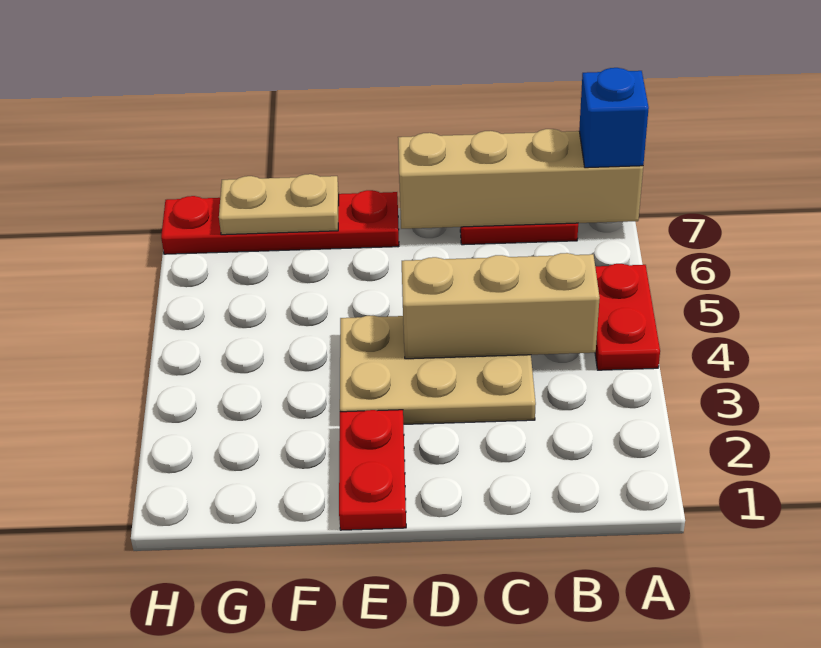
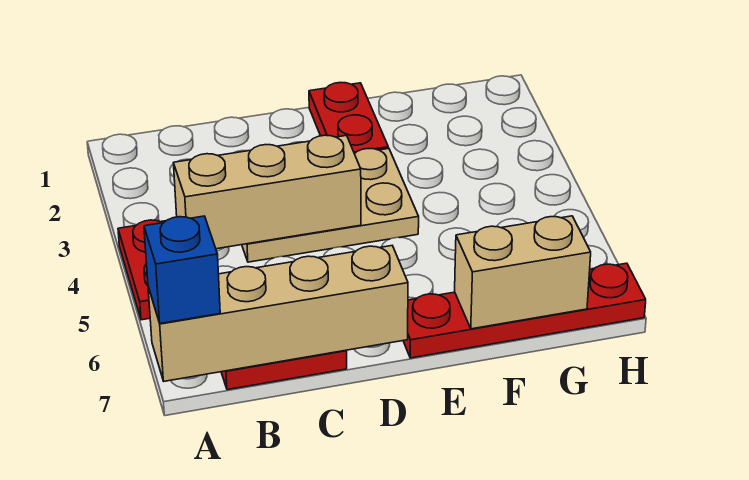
tan 1x2 plate [219,174,339,235] -> tan 1x2 brick [455,216,591,329]

